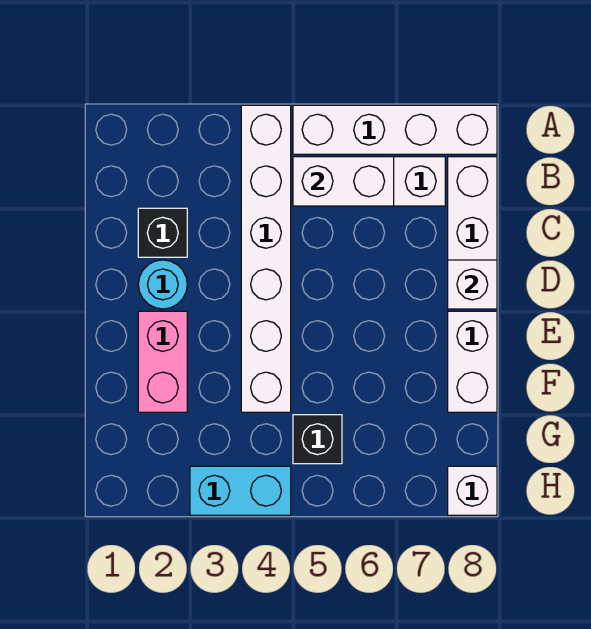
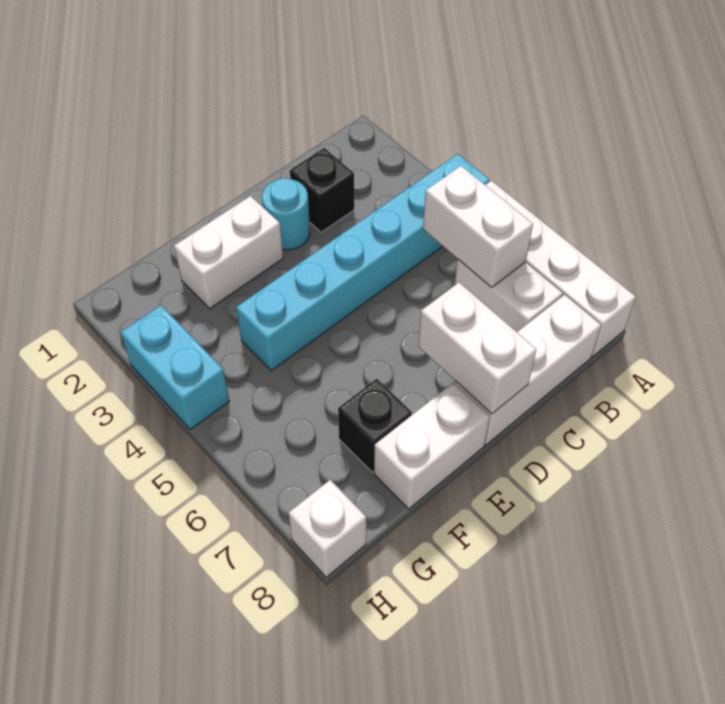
white 1x6 brick [241,105,291,412] -> cyan 1x6 brick [236,154,490,371]
white 1x1 brick [448,260,497,309] -> white 1x2 brick [418,283,536,414]
pink 1x2 brick [138,311,187,412] -> white 1x2 brick [174,196,283,308]
black 1x1 brick [293,415,342,464] -> black 1x1 brick moved to [338,379,412,472]

